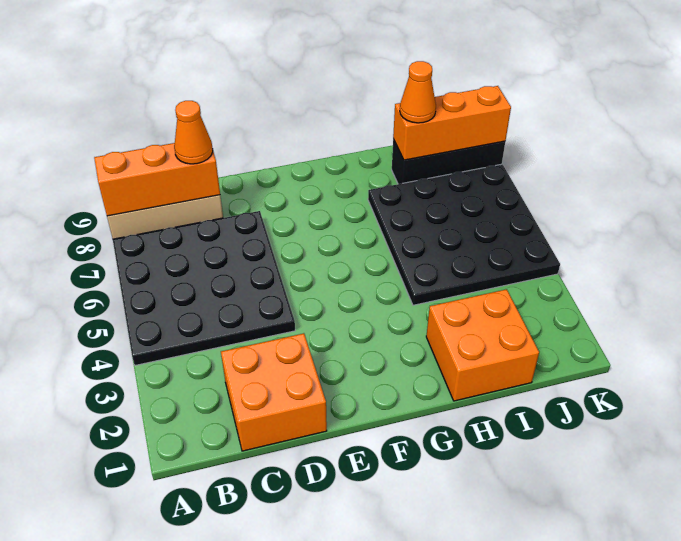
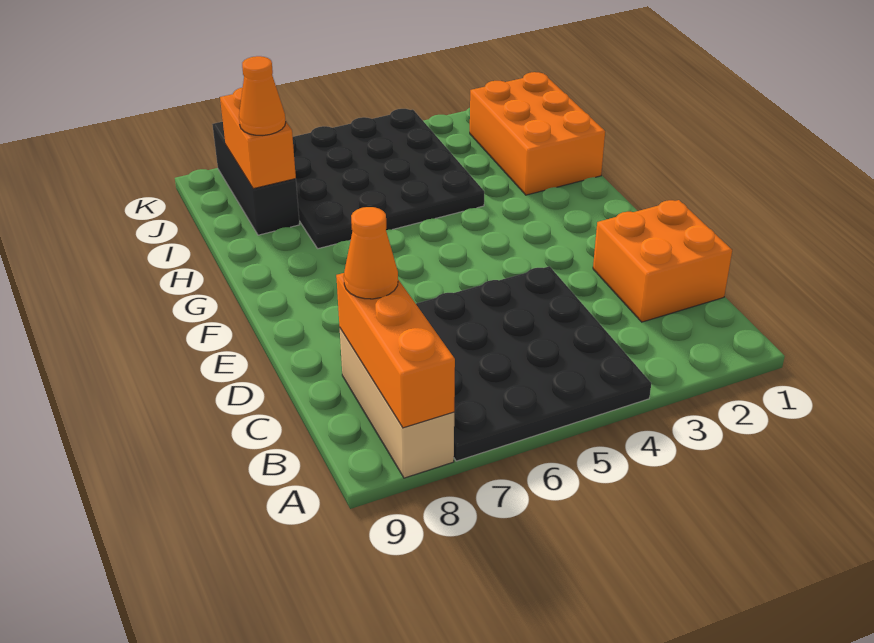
orange 2x2 brick [426,289,539,401] -> orange 2x3 brick [470,72,605,195]
orange 1x3 brick [393,86,511,160] -> orange 1x2 brick [220,87,296,189]

